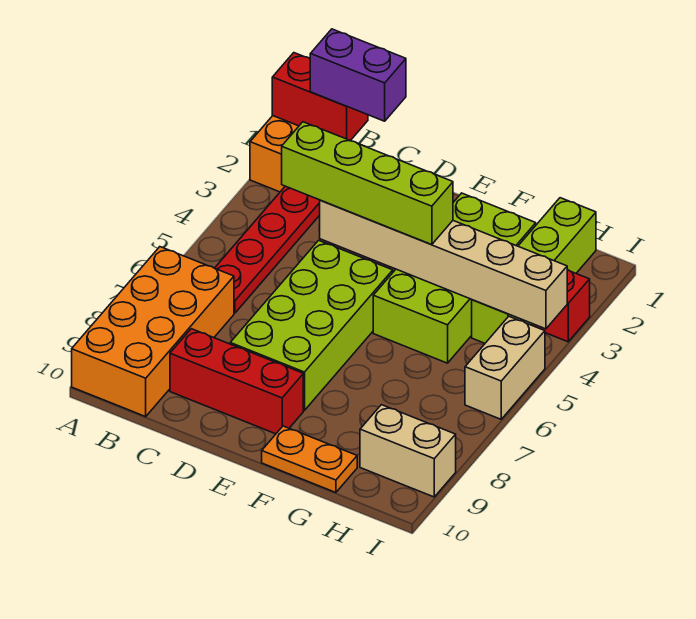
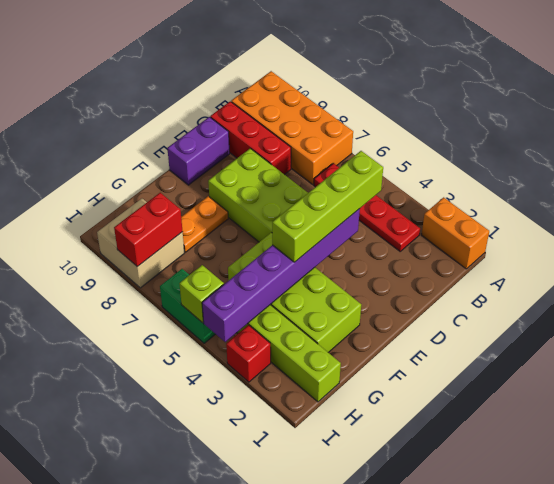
red 1x2 brick [272,53,368,141] -> red 1x2 brick moved to [114,193,183,267]
purple 1x2 brick [310,29,406,121] -> purple 1x2 brick moved to [167,117,230,185]
red 1x3 brick [170,329,303,434] -> red 1x3 brick turned to [210,101,291,175]
tan 1x6 brick [320,200,567,329] -> purple 1x6 brick [202,209,360,342]
orange 1x2 plate [262,426,357,493] -> orange 1x2 plate moved to [181,196,228,252]
tan 1x2 brick [360,405,456,497] -> tan 2x2 brick [97,199,184,288]
tan 1x2 brick [465,316,545,419] -> green 1x2 brick [160,269,215,343]
none -> lime 1x1 brick [179,265,224,323]

